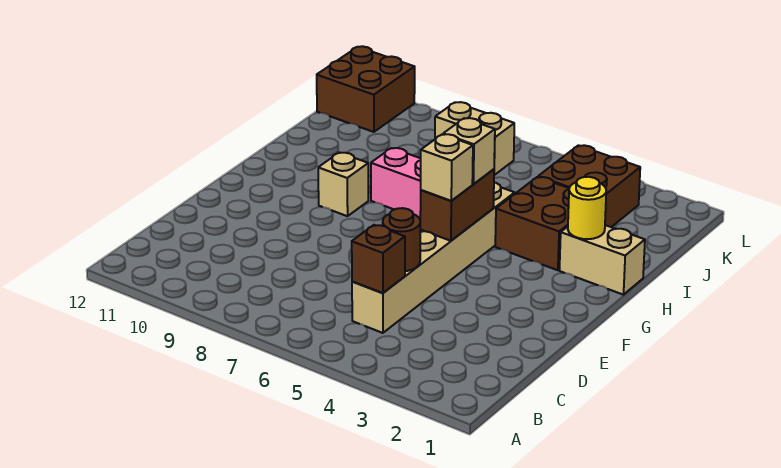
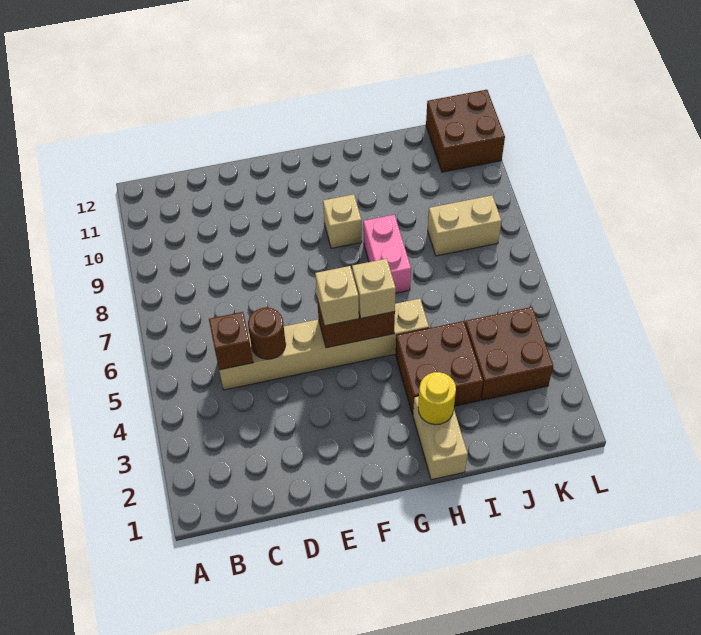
tan 1x2 brick [435,102,514,175] -> tan 1x2 brick turned to [428,195,501,256]

